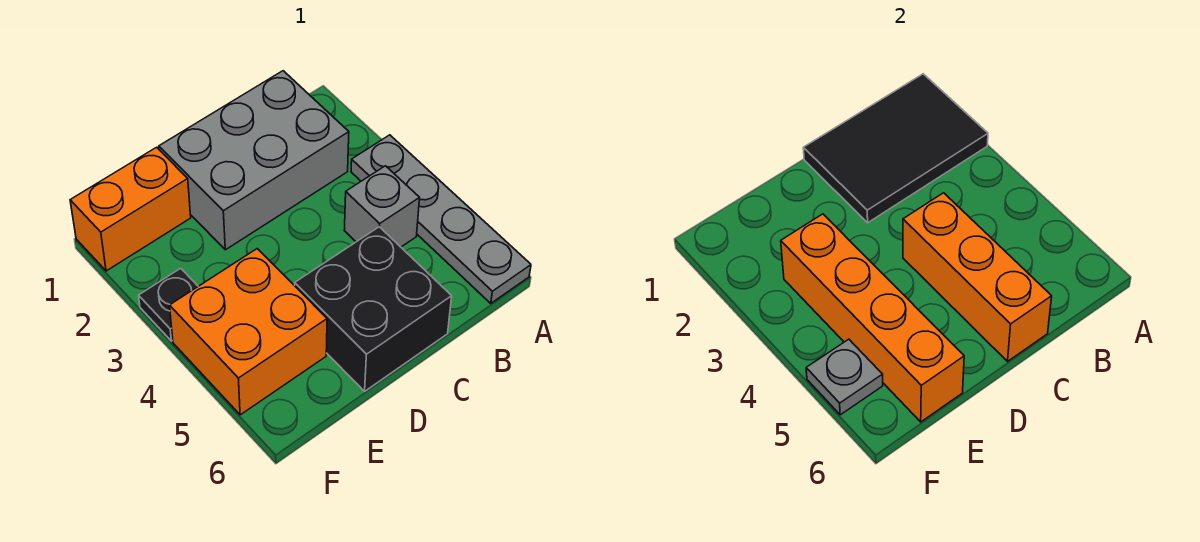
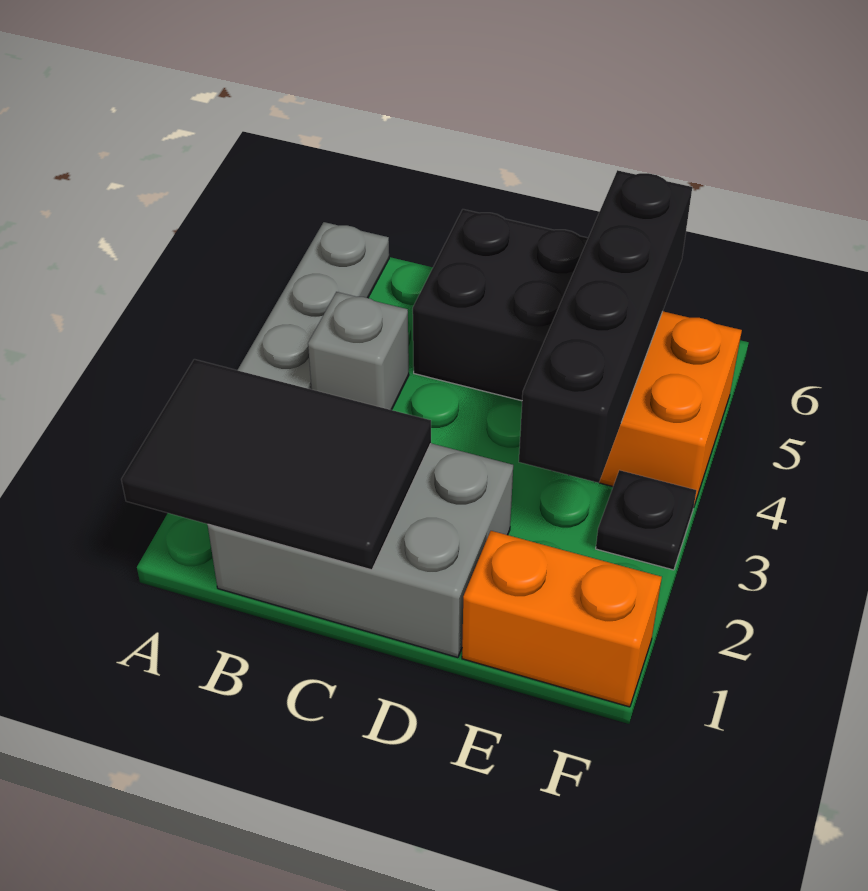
orange 1x3 brick [903,193,1052,361] -> none
orange 1x4 brick [781,214,964,422] -> black 1x4 brick [519,170,692,483]
grey 1x1 plate [806,339,883,415] -> none

